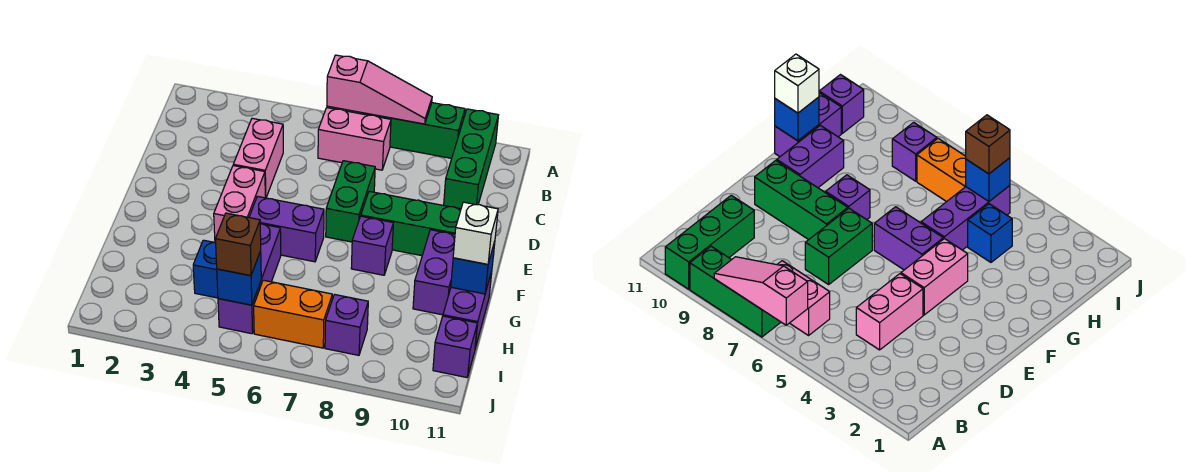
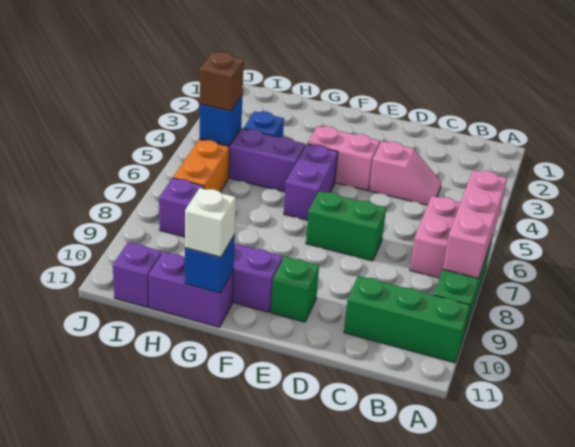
pink 1x3 slope [327,55,432,124] -> pink 1x3 brick [443,170,507,278]
pink 1x2 brick [233,118,283,198] -> pink 1x2 slope [369,141,441,205]
green 1x3 brick [361,191,461,256] -> green 1x1 brick [271,257,319,322]
purple 1x1 brick [351,216,393,275] -> none

